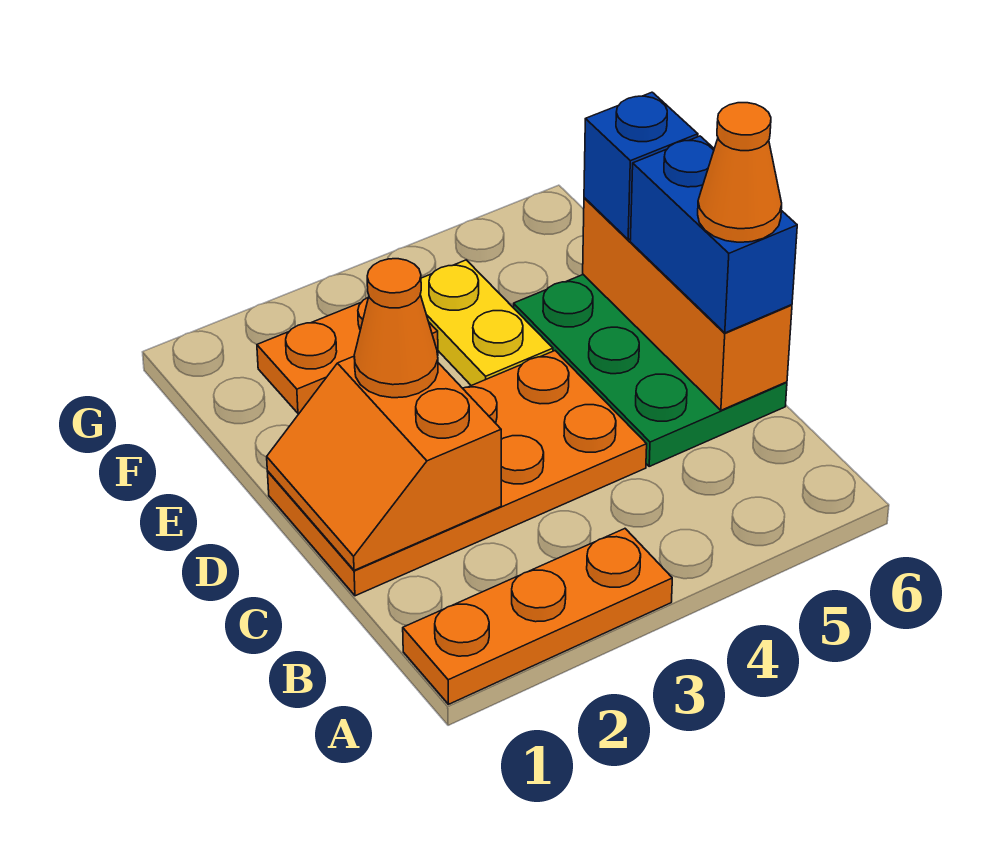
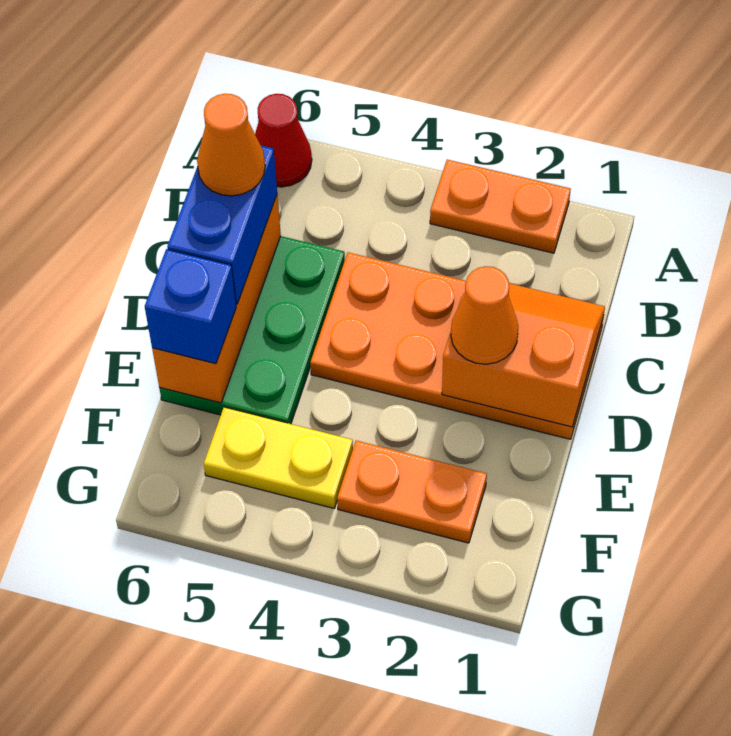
orange 1x3 plate [403,529,672,704] -> orange 1x2 plate [430,160,571,253]
none -> red 1x1 cone [255,94,312,187]
orange 2x2 slope [267,356,501,570] -> orange 2x2 slope turned to [442,283,605,427]
yellow 1x2 plate [420,260,553,386] -> yellow 1x2 plate turned to [204,407,353,508]

